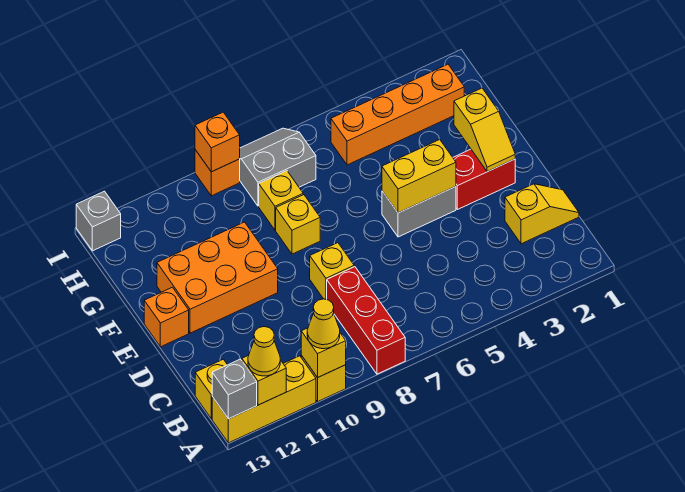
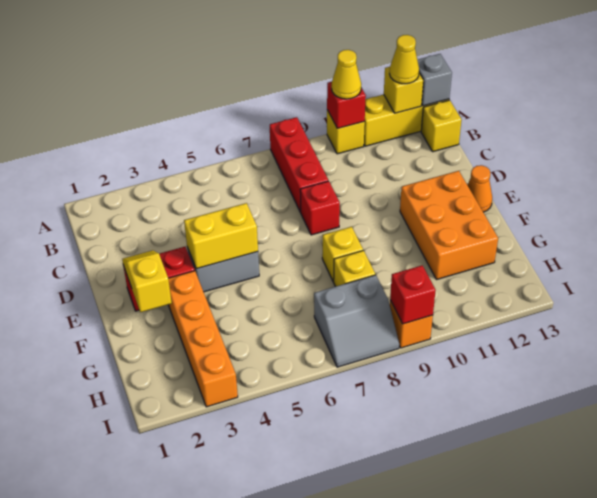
yellow 1x1 brick [301,328,346,378] -> red 1x1 brick [327,82,366,128]
yellow 1x2 slope [505,184,579,244] -> none
yellow 1x1 brick [310,243,354,300] -> red 1x1 brick [300,181,340,235]
orange 2x3 brick [157,222,278,333] -> orange 2x3 brick turned to [400,171,498,280]
orange 1x1 brick [144,287,189,347] -> orange 1x1 cone [468,165,492,212]
orange 1x4 brick [331,64,464,165] -> orange 1x4 brick turned to [168,271,238,407]
orange 1x1 brick [195,112,240,172] -> red 1x1 brick [390,265,436,324]
grey 1x1 brick [76,191,121,251] -> none

